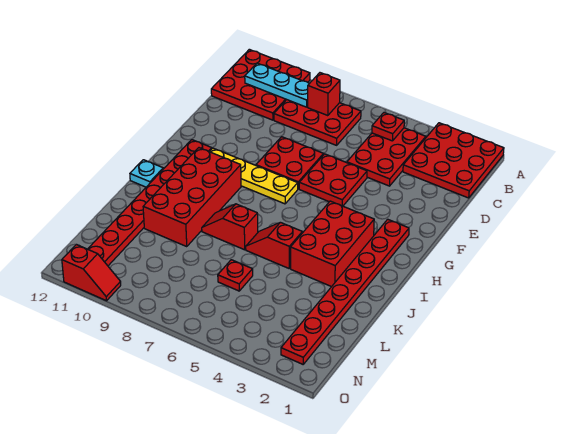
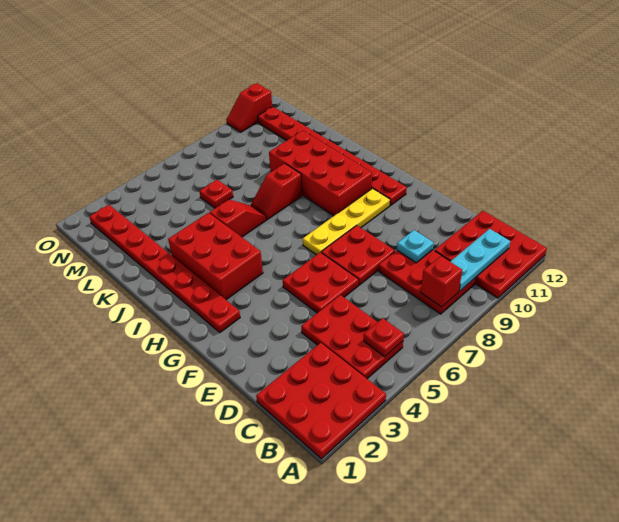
red 2x3 plate [274,100,361,145] -> red 2x3 plate turned to [379,250,476,314]
cyan 1x1 plate [130,160,163,187] -> cyan 1x1 plate moved to [397,230,434,263]
red 1x2 slope [202,204,258,250] -> red 1x2 slope turned to [251,163,302,220]

